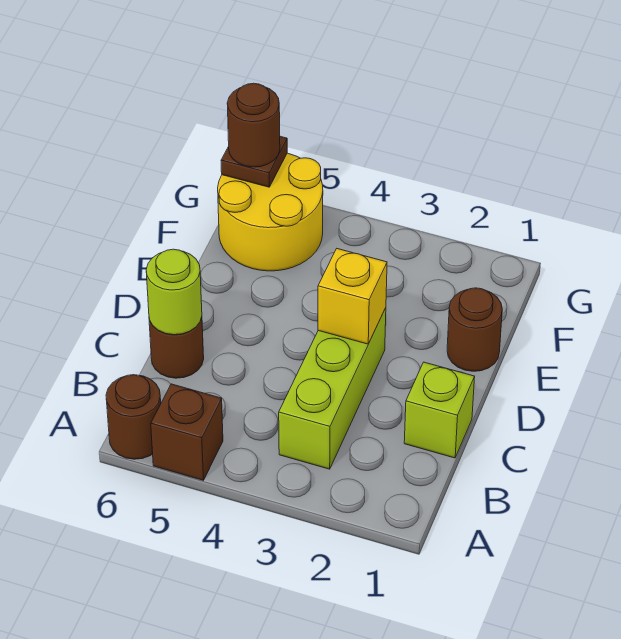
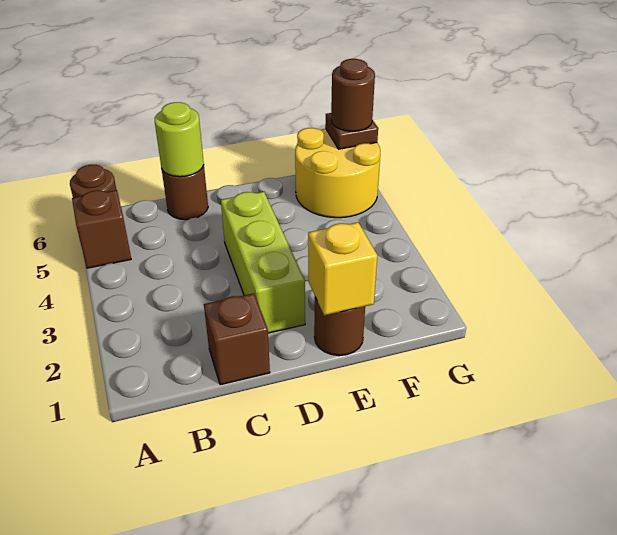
lime 1x3 brick [279,308,386,469] -> lime 1x3 brick turned to [221,192,305,333]
lime 1x1 brick [404,362,475,458] -> brown 1x1 brick [204,293,270,385]
yellow 1x1 brick [318,249,387,344] -> yellow 1x1 brick moved to [308,222,377,315]

